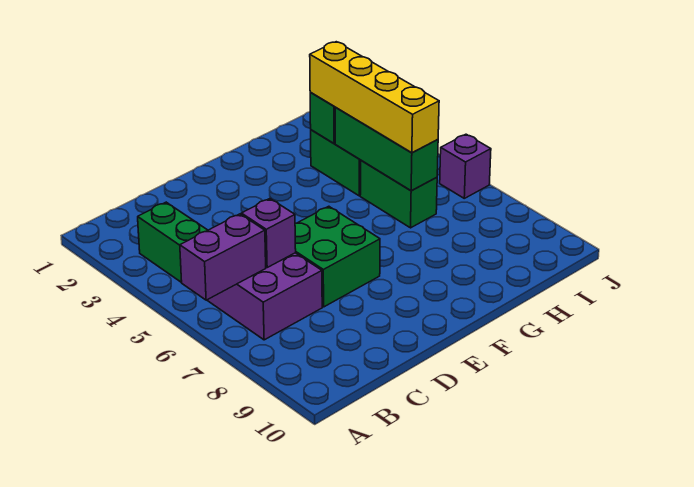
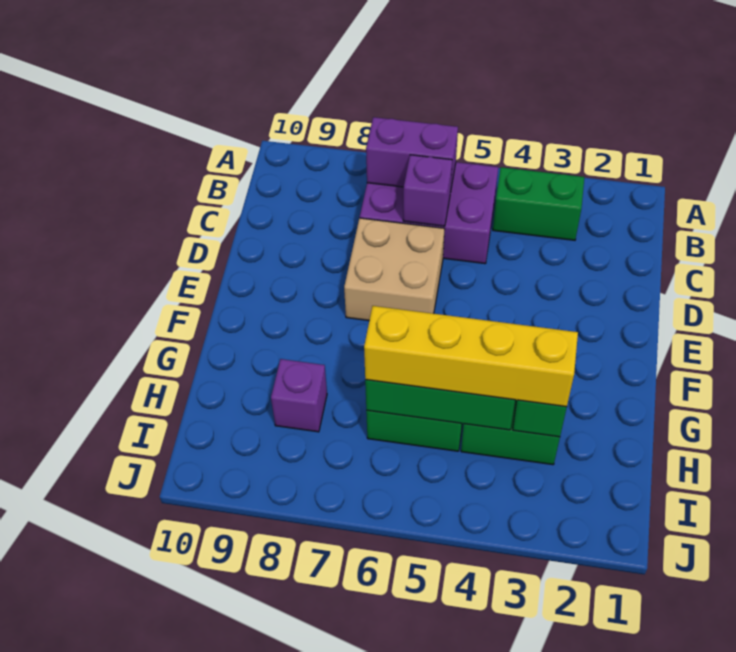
purple 1x2 brick [180,214,266,300] -> purple 1x2 brick turned to [366,117,458,188]
green 2x2 brick [295,206,380,307] -> tan 2x2 brick [344,218,445,321]
purple 1x1 brick [440,134,491,198] -> purple 1x1 brick moved to [271,359,327,432]

